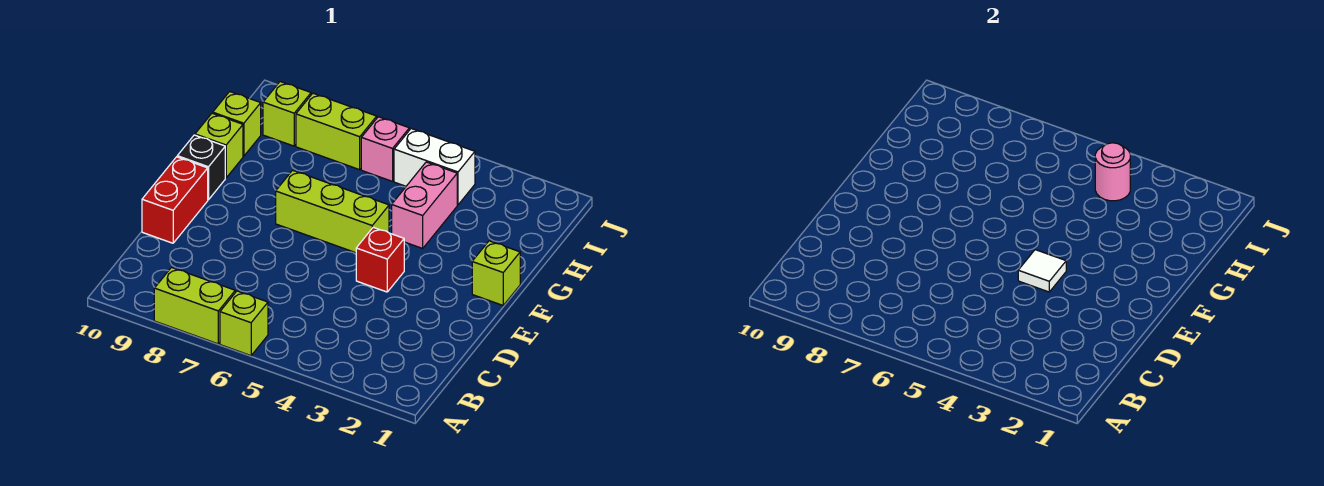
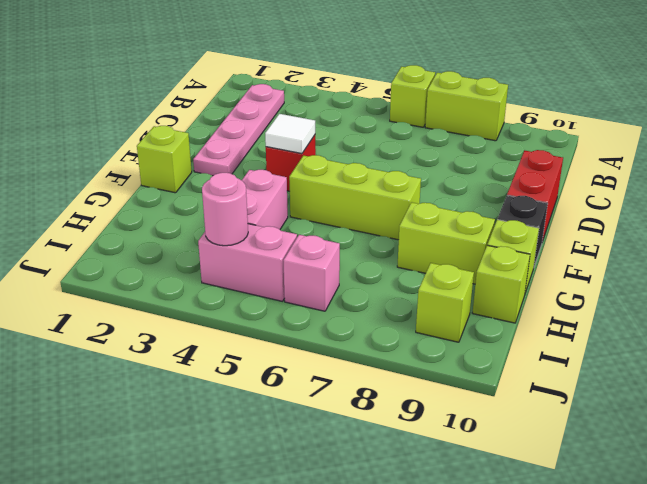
none -> pink 1x4 plate [193,84,284,176]
white 1x2 brick [394,129,475,205] -> pink 1x2 brick [198,224,297,301]
lime 1x2 brick [296,93,377,170] -> lime 1x2 brick moved to [397,202,495,284]

